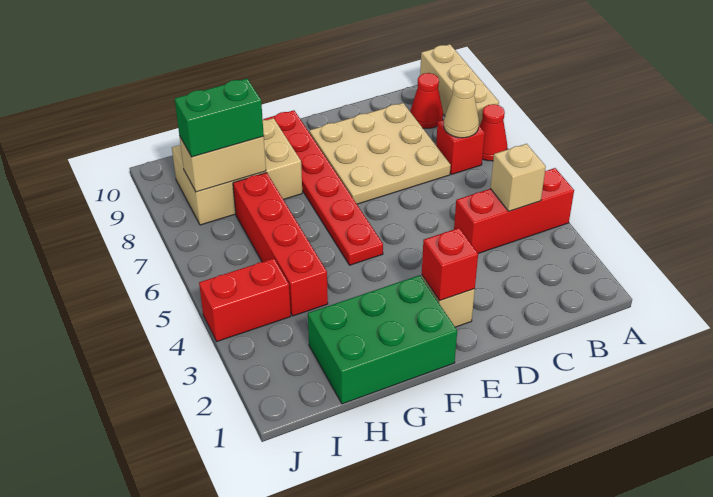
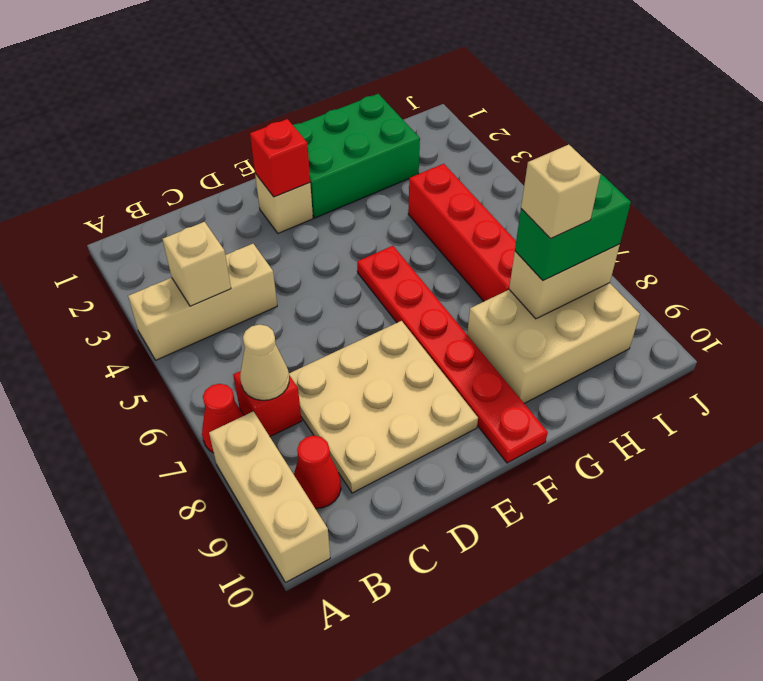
red 1x3 brick [454,168,574,253] -> tan 1x3 brick [128,244,277,360]
none -> tan 1x1 brick [521,145,601,238]
red 1x2 brick [199,258,291,341] -> none

